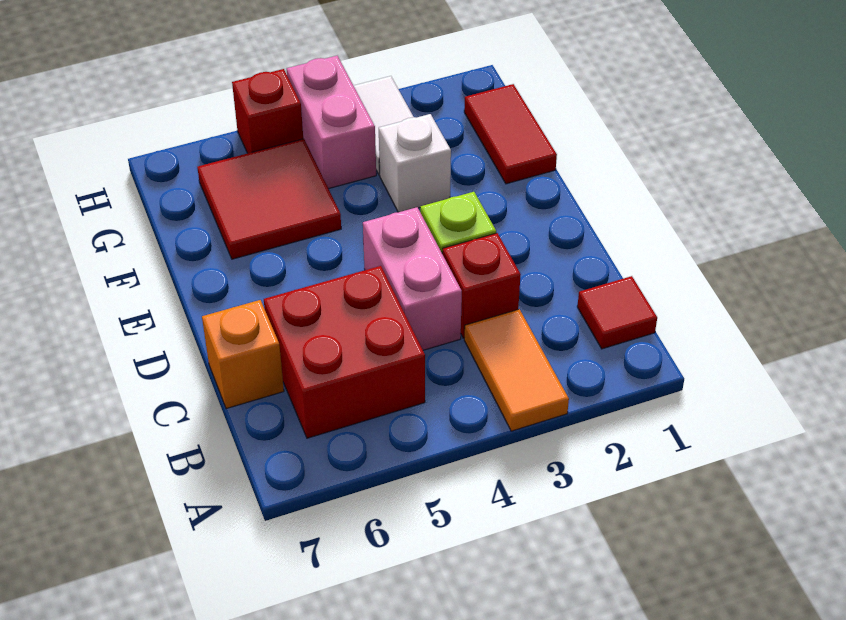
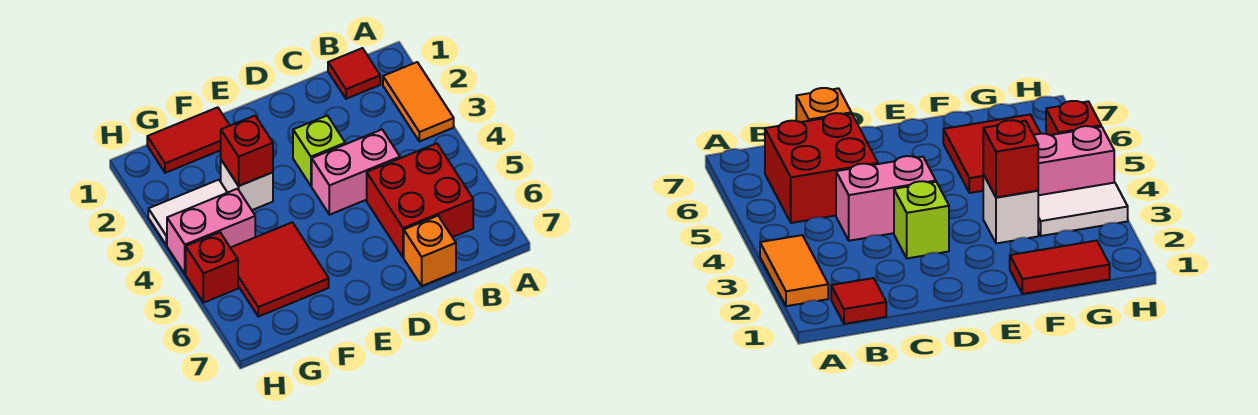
orange 1x2 tile [464,309,569,431] -> orange 1x2 tile turned to [383,62,454,141]
red 1x1 brick [442,233,521,338] -> red 1x1 brick moved to [221,116,273,186]

